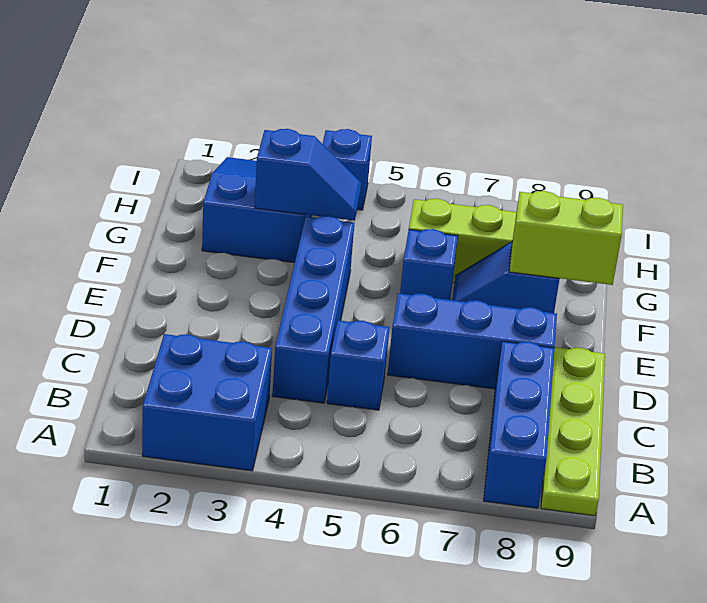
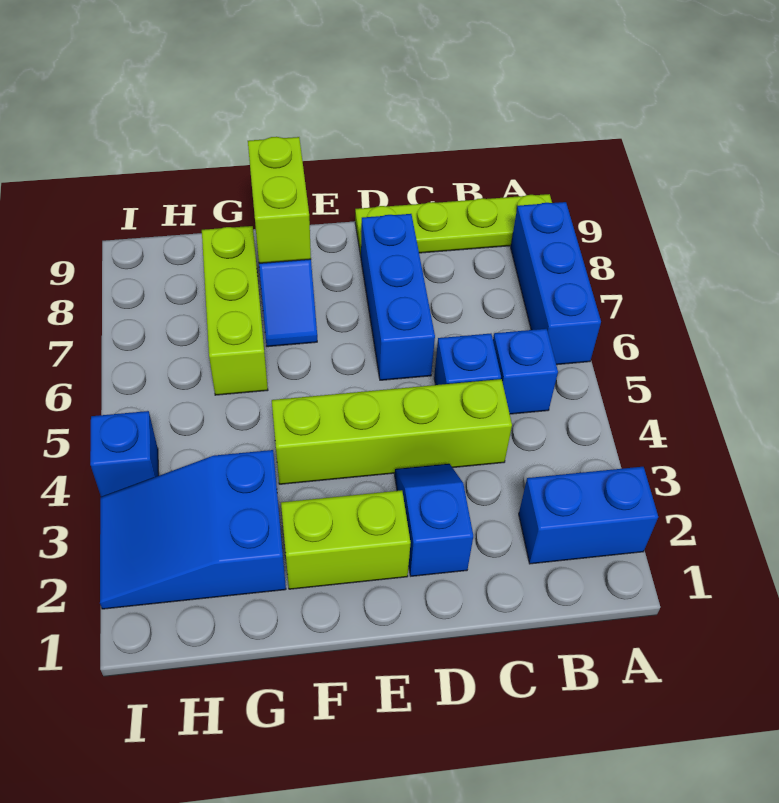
blue 2x2 brick [142,334,272,471] -> blue 1x2 brick [519,467,658,564]
blue 1x3 brick [484,341,554,508] -> blue 1x3 brick turned to [511,202,601,365]
blue 1x4 brick [272,216,354,403] -> lime 1x4 brick [272,379,512,484]
none -> lime 1x2 brick [281,490,411,589]
blue 1x1 brick [400,229,458,300] -> blue 1x1 brick moved to [493,329,558,414]
blue 1x2 slope [255,129,361,221] -> blue 1x2 slope moved to [395,464,473,576]

